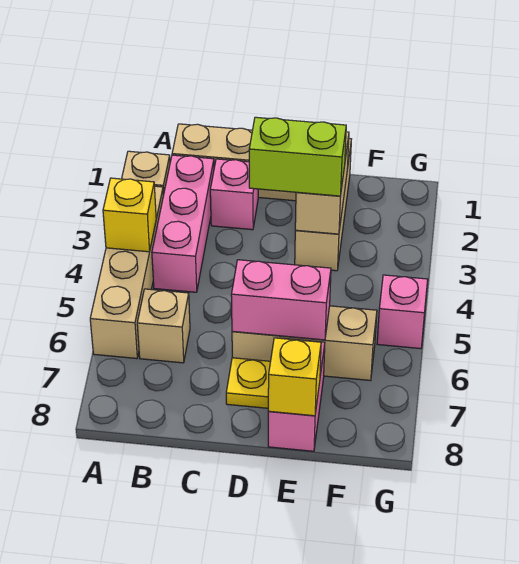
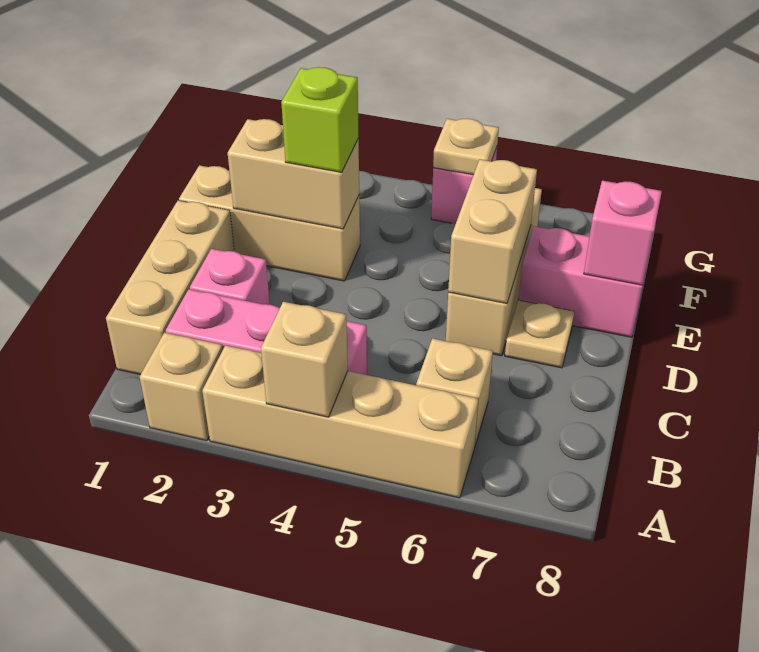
yellow 1x1 brick [103,178,156,252] -> tan 1x1 brick [261,302,348,417]
lime 1x2 brick [249,117,346,196] -> lime 1x1 brick [281,67,359,172]
pink 1x2 brick [231,260,331,340] -> tan 1x2 brick [448,159,537,303]
yellow 1x1 plate [226,358,270,408] -> tan 1x1 plate [505,300,574,368]
yellow 1x1 brick [268,338,321,416] -> pink 1x1 brick [584,181,662,285]
none -> tan 1x1 plate [433,119,499,175]

